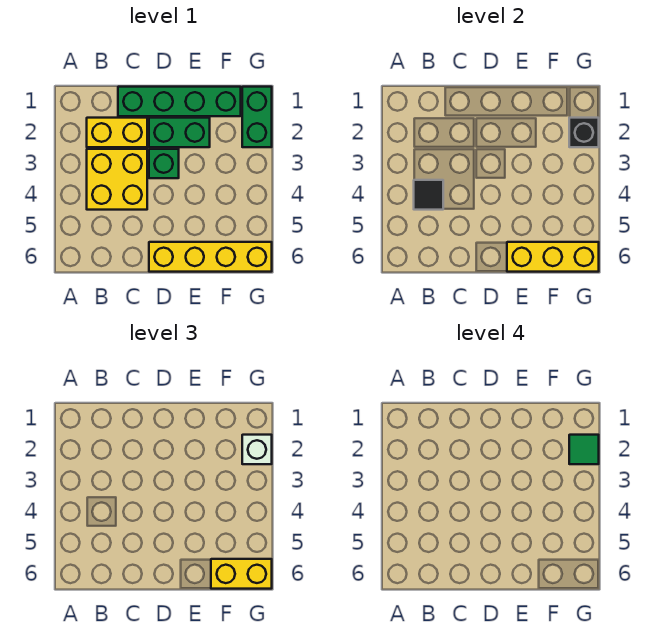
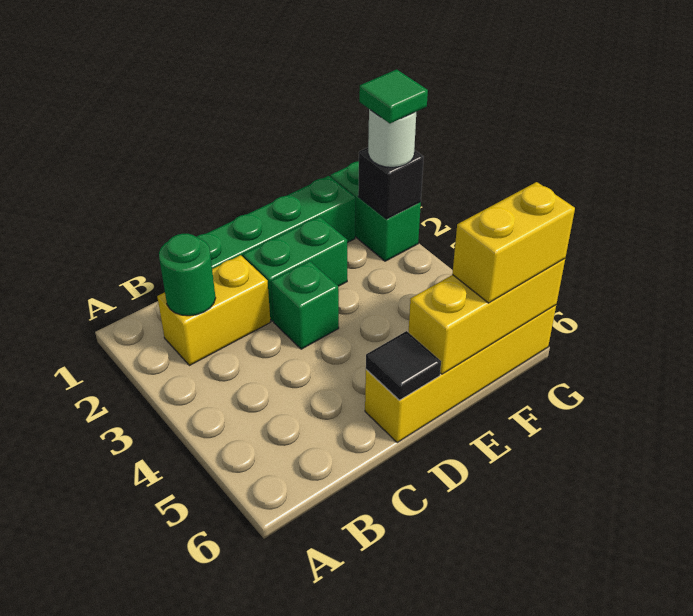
none -> green 1x1 round brick [159,234,216,316]
yellow 2x2 brick [87,149,147,210] -> none
black 1x1 tile [414,180,443,210] -> black 1x1 tile moved to [366,331,441,400]
white 1x1 brick [242,435,272,464] -> white 1x1 round brick [368,109,416,167]

